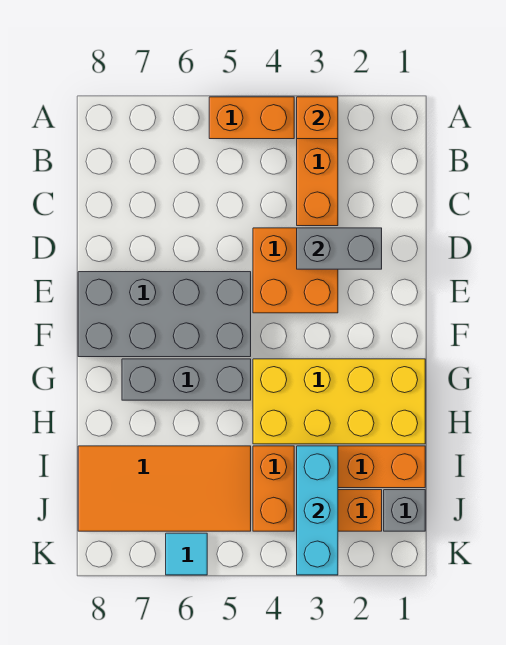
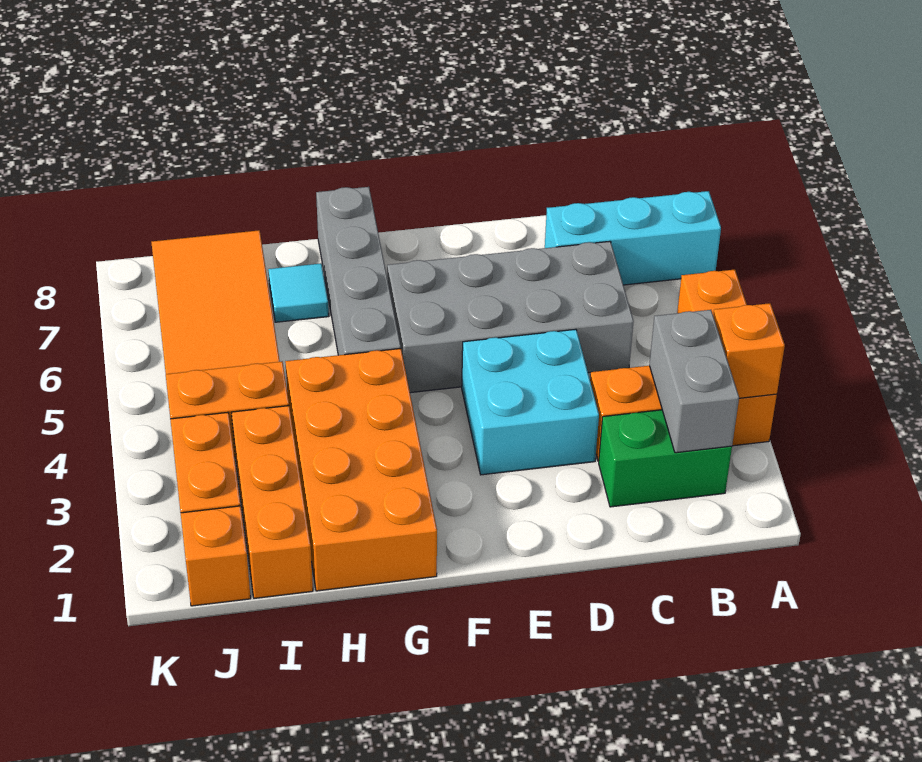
none -> green 1x2 brick [599,410,732,507]
grey 1x2 brick [297,228,382,269] -> grey 1x2 brick moved to [649,310,739,453]
orange 2x2 brick [253,228,338,313] -> cyan 2x2 brick [462,329,599,475]
grey 2x4 brick [78,272,251,357] -> grey 2x4 brick turned to [387,241,634,393]
yellow 2x4 brick [253,359,425,444] -> orange 2x4 brick [285,349,437,591]
grey 1x3 brick [122,359,251,400] -> grey 1x4 brick [316,187,401,355]
cyan 1x3 brick [297,446,338,575] -> cyan 1x3 brick moved to [545,191,721,285]
grey 1x1 brick [384,490,425,531] -> orange 1x1 brick [181,506,251,606]
cyan 1x1 tile [166,533,207,575] -> cyan 1x1 tile moved to [268,263,329,322]

